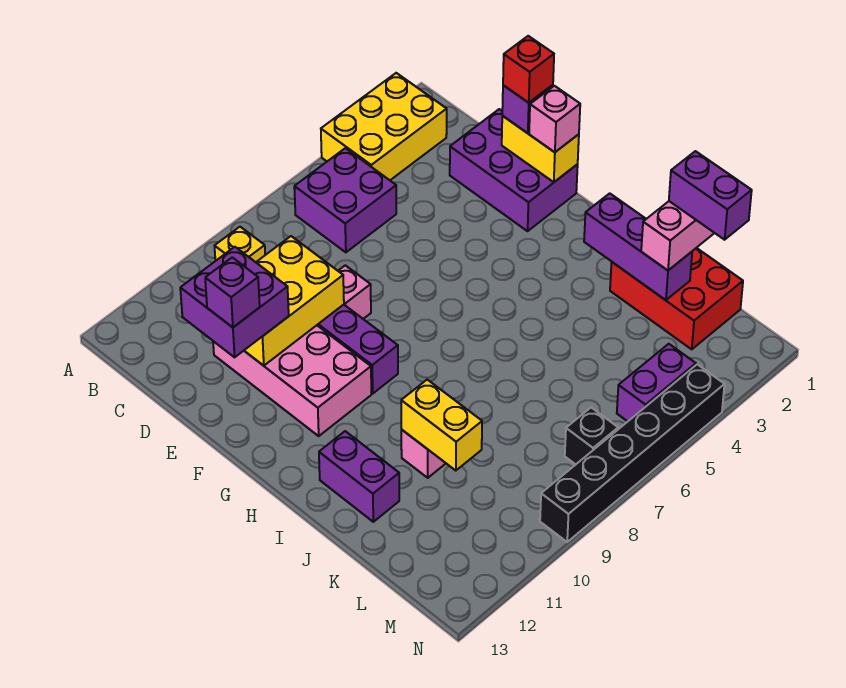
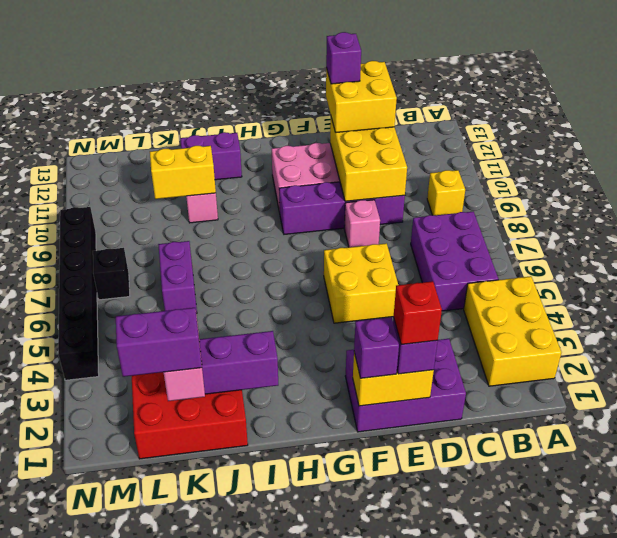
purple 2x2 brick [294,148,396,252] -> purple 2x3 brick [411,212,498,311]
purple 2x2 brick [180,247,289,357] -> yellow 2x2 brick [326,61,397,133]
none -> yellow 2x2 brick [324,243,398,323]
pink 1x1 brick [529,86,580,152] -> purple 1x1 brick [354,317,399,378]
purple 1x2 brick [617,344,696,421] -> purple 1x2 brick moved to [158,241,197,314]

